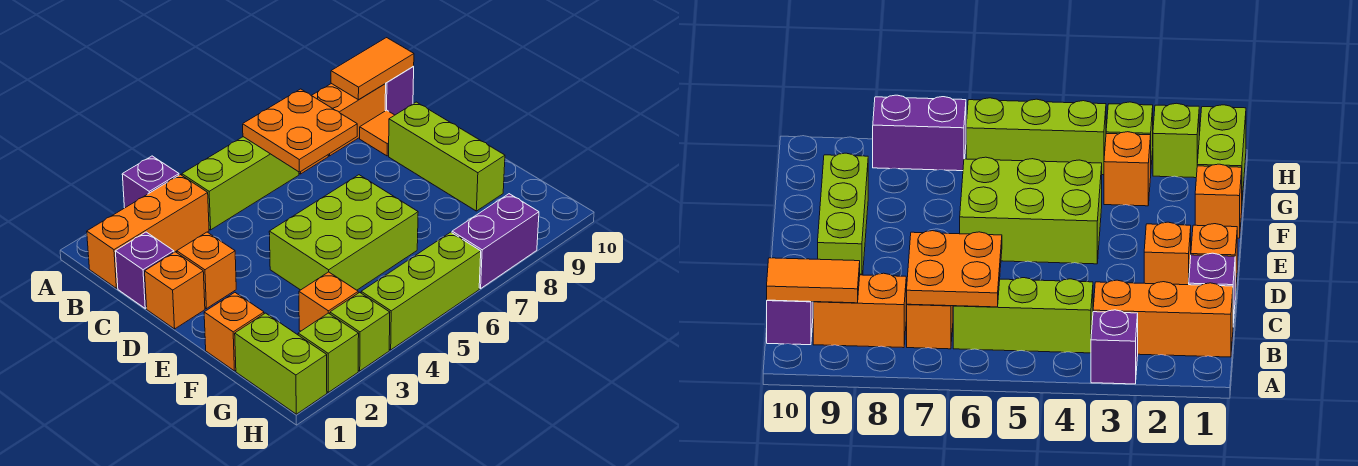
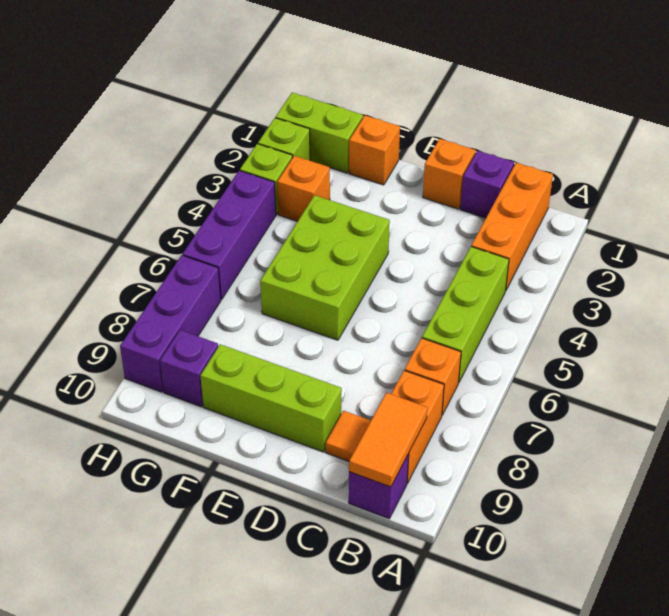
purple 1x1 brick [122,156,179,208] -> purple 1x1 brick moved to [160,330,218,407]
orange 2x2 plate [243,89,357,172] -> none
orange 1x1 brick [177,232,236,309] -> none
lime 1x3 brick [361,232,481,350] -> purple 1x3 brick [183,171,276,299]
purple 1x2 brick [452,194,539,288] -> purple 1x3 brick [120,255,221,392]

